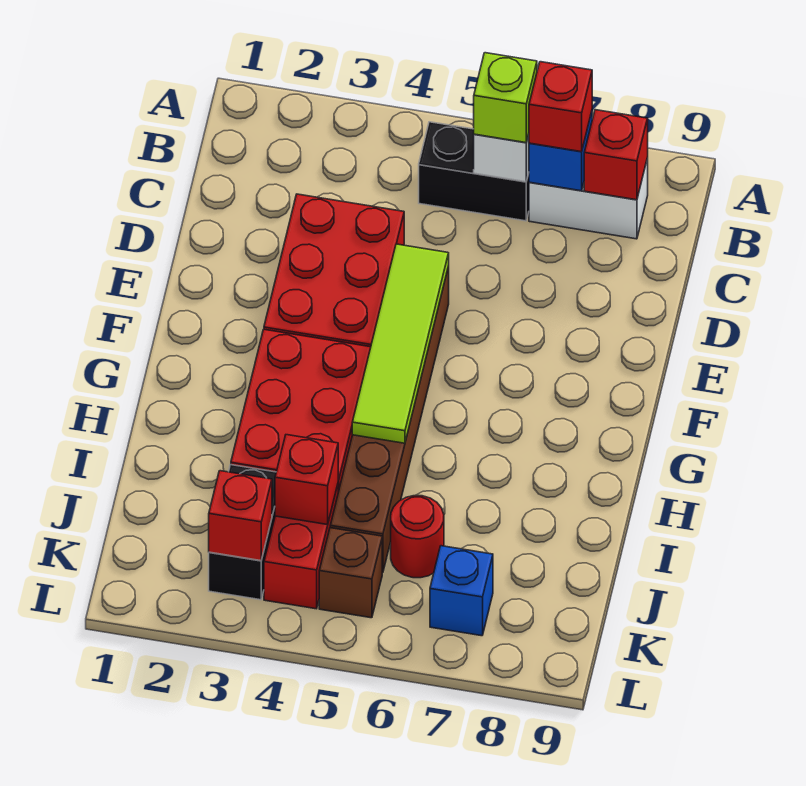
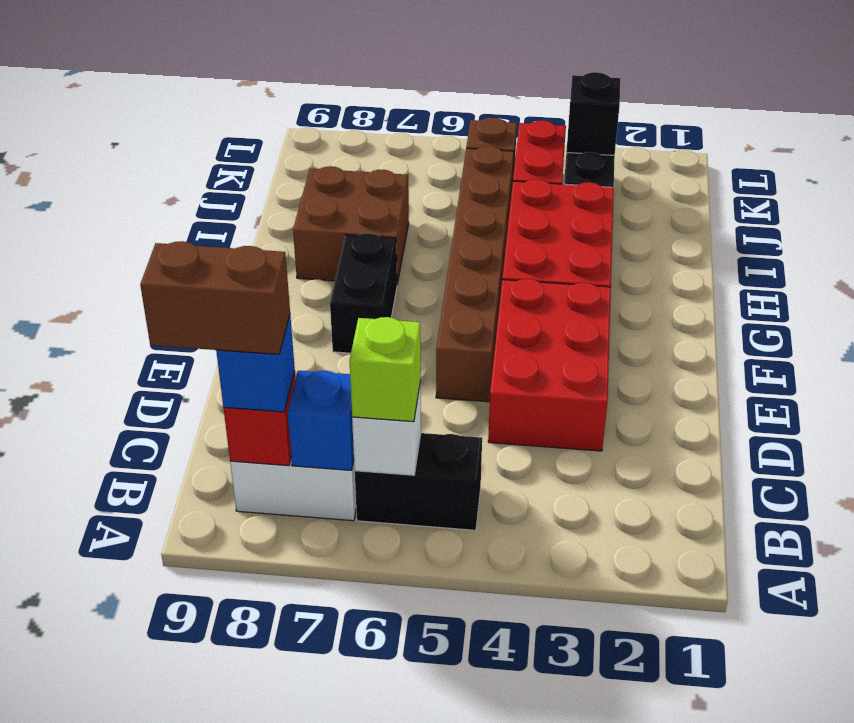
red 1x1 brick [529,62,592,152] -> none
none -> brown 1x2 brick [140,241,290,354]
lime 1x4 tile [352,244,449,443] -> none
none -> black 1x2 brick [330,233,397,353]
none -> brown 2x2 brick [293,166,409,284]
red 1x1 brick [275,435,338,525] -> none
red 1x1 round brick [391,496,444,578] -> none
red 1x1 brick [209,471,272,561] -> black 1x1 brick [567,72,620,155]
blue 1x1 brick [430,546,493,636] -> blue 1x1 brick moved to [216,316,295,412]

